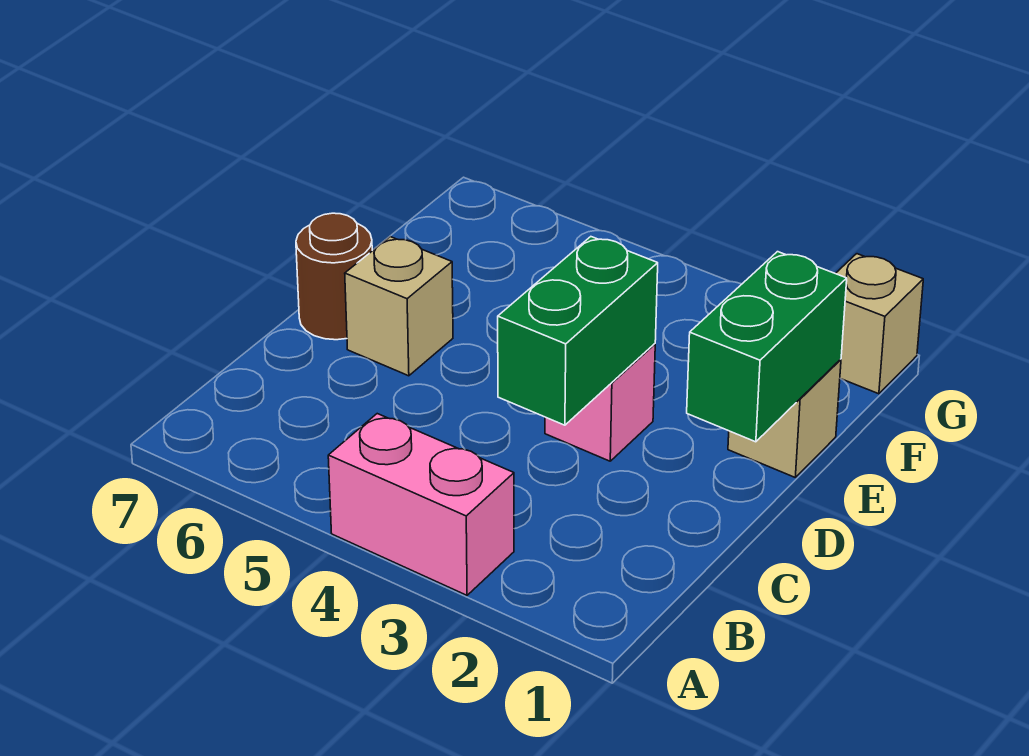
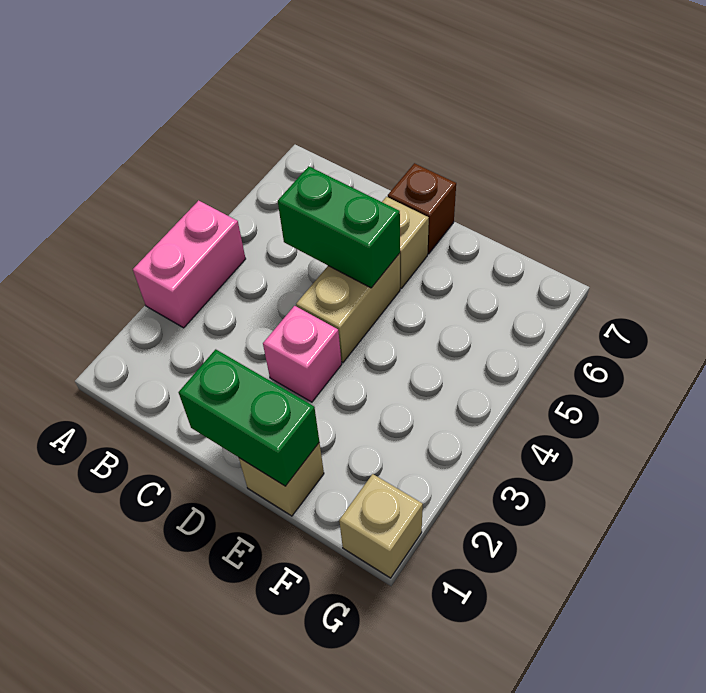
green 1x2 brick [498,237,658,425] -> green 1x2 brick moved to [278,166,400,288]
none -> tan 1x2 brick [296,253,400,363]
brown 1x1 round brick [296,213,372,340] -> brown 1x1 brick [388,163,456,254]

